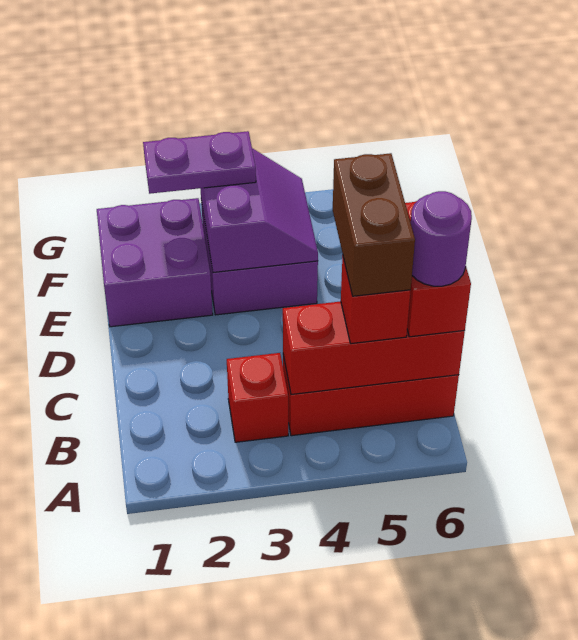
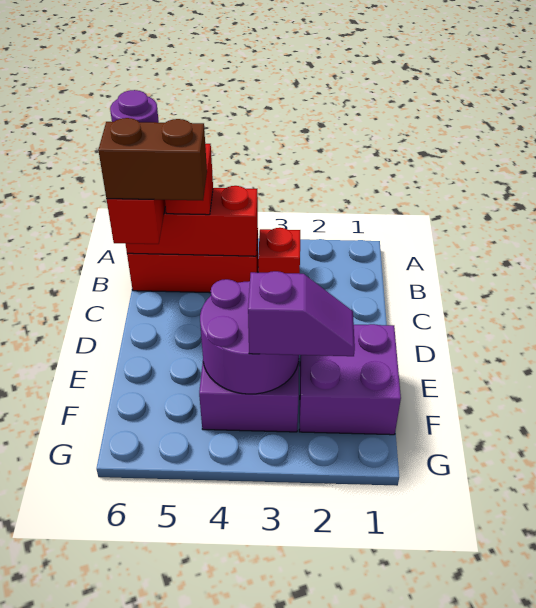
brown 1x2 brick [333,153,415,296] -> brown 1x2 brick turned to [98,118,207,200]
purple 2x2 slope [200,148,318,272] -> purple 2x2 round brick [200,279,299,394]
purple 1x2 plate [143,131,256,194] -> purple 1x2 slope [248,271,355,356]

